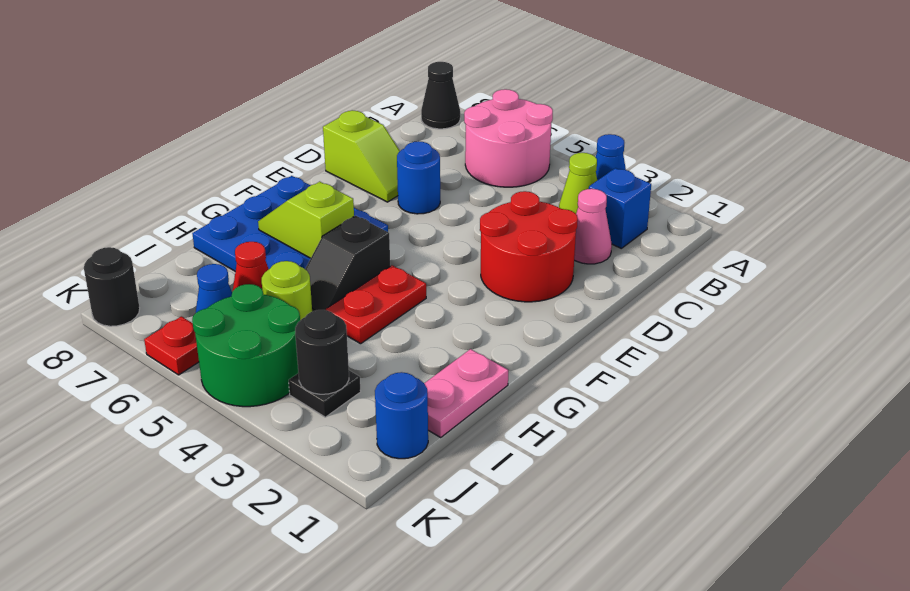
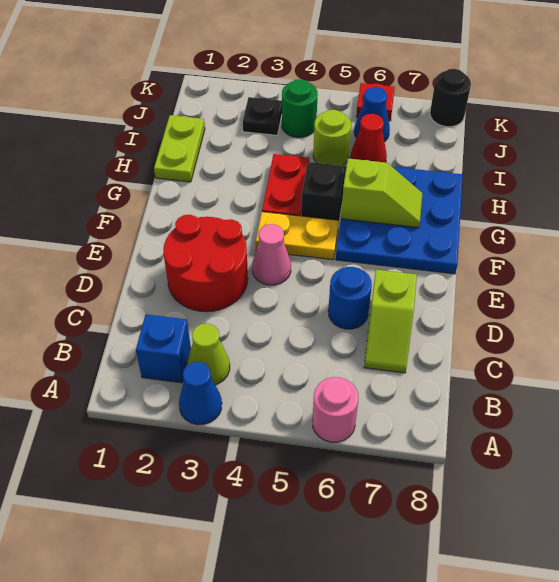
pink 2x2 round brick [464,89,553,187] -> pink 1x1 round brick [313,377,359,442]
black 1x1 cone [421,62,460,129] -> none
pink 1x1 cone [574,189,612,264] -> pink 1x1 cone moved to [252,224,291,285]
lime 1x2 slope [323,111,400,202] -> lime 1x2 slope turned to [364,270,417,373]
none -> yellow 1x2 plate [256,212,339,260]
pink 1x2 plate [424,349,508,437] -> lime 1x2 plate [154,115,205,182]
blue 1x1 round brick [375,372,428,459] -> none
black 1x1 round brick [295,310,349,394] -> none
green 2x2 round brick [192,284,300,407] -> green 1x1 round brick [282,79,318,138]

